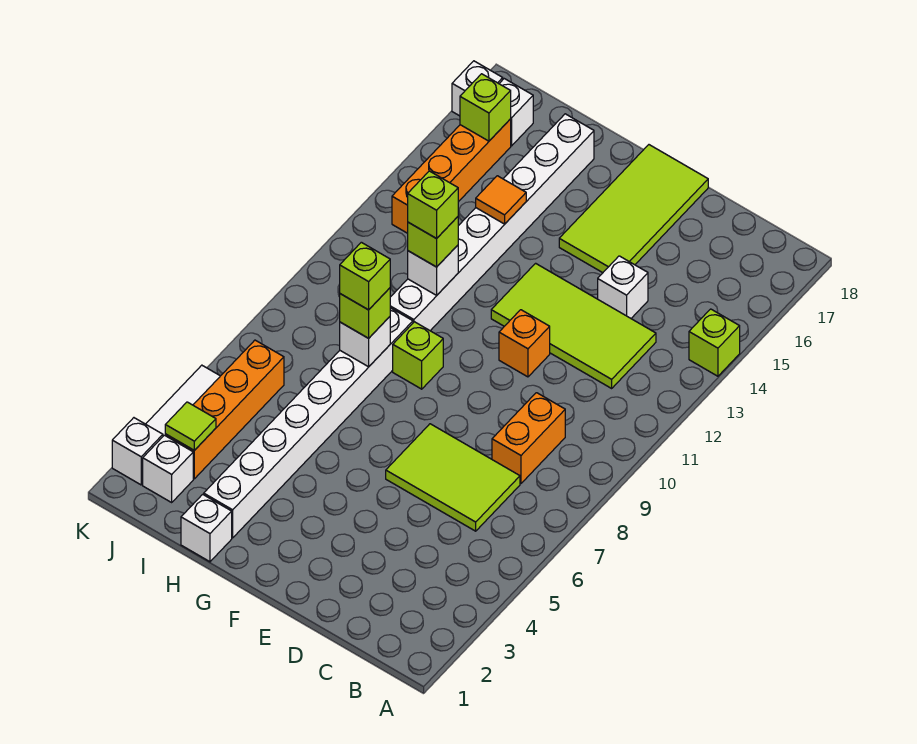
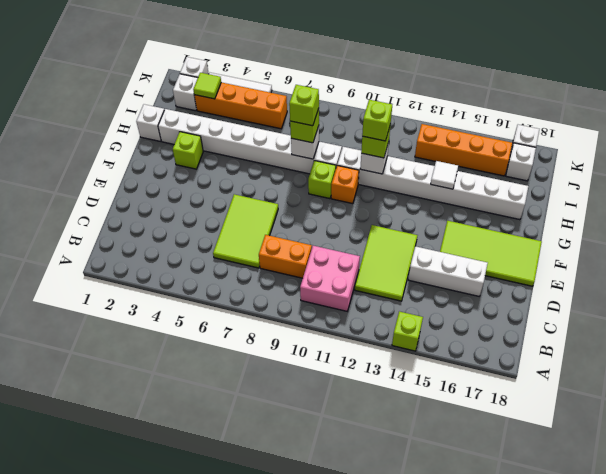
none -> pink 2x2 brick [300,246,360,311]
lime 2x4 tile [491,263,656,388] -> lime 2x3 tile [355,225,417,301]
white 1x1 brick [598,256,648,318] -> white 1x3 brick [408,246,488,296]
orange 1x1 brick [499,310,550,377] -> orange 1x1 brick moved to [331,166,359,204]
orange 1x1 tile [476,176,526,224] -> white 1x1 tile [431,161,458,189]
lime 1x1 brick [460,74,511,141] -> lime 1x1 brick moved to [173,132,203,169]

